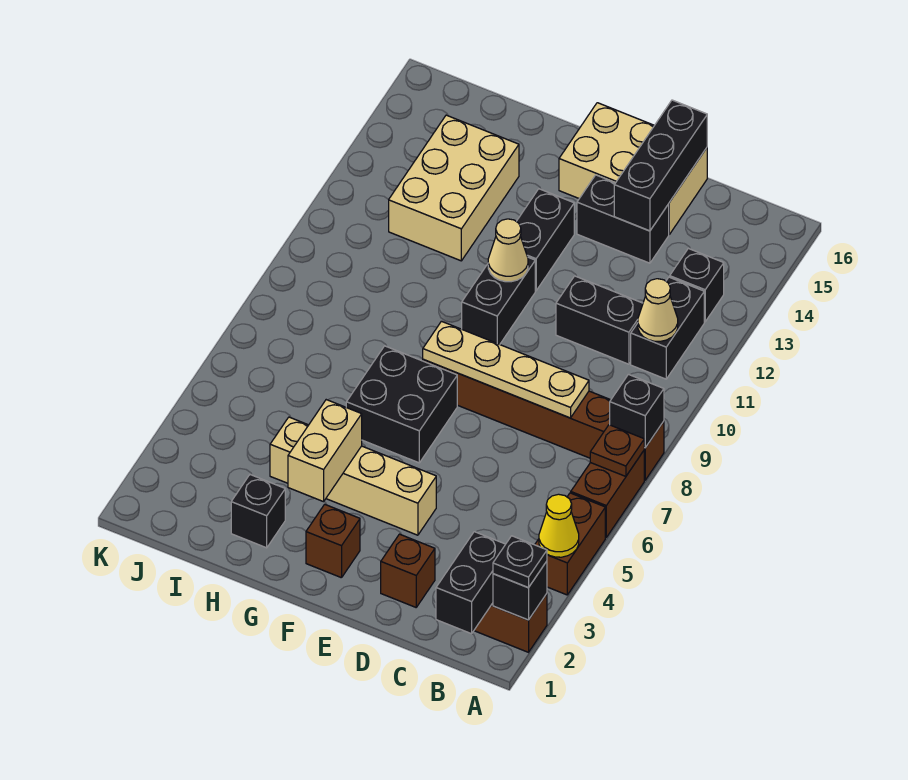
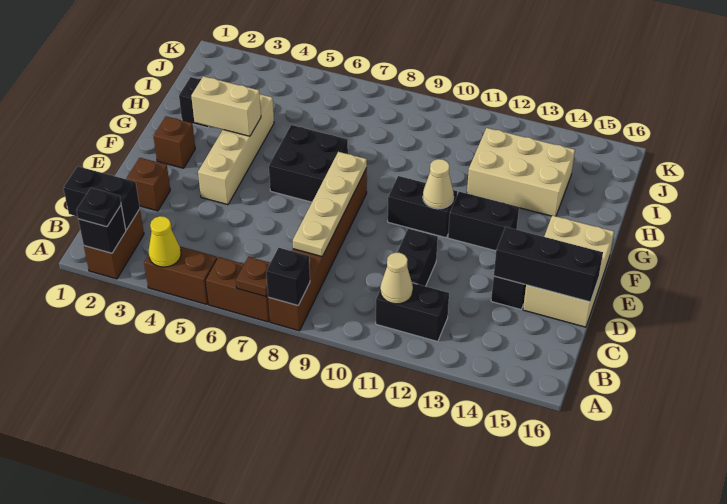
black 1x1 brick [670,248,724,322] -> none

